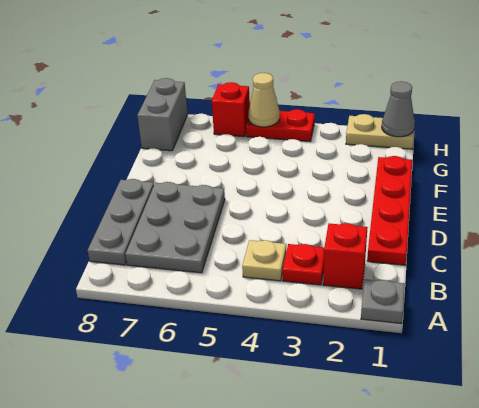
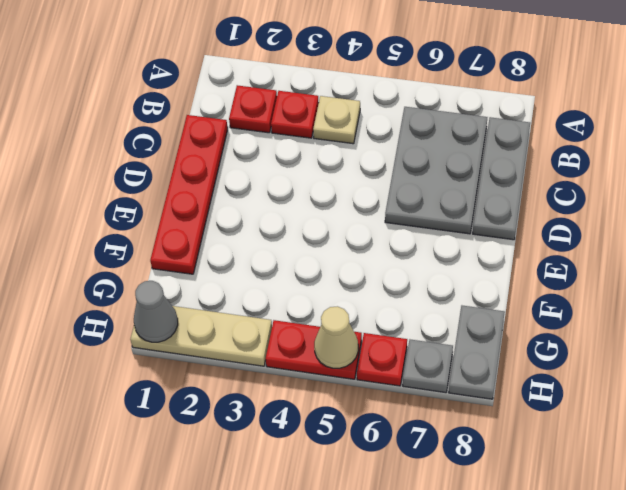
grey 1x1 plate [361,279,405,324] -> grey 1x1 plate moved to [403,340,453,393]
red 1x1 brick [323,223,368,289] -> red 1x1 plate [229,85,277,133]
grey 1x2 brick [137,78,188,151] -> grey 1x2 plate [449,306,505,399]
tan 1x2 plate [346,114,414,149] -> tan 1x3 plate [130,306,272,366]
red 1x1 brick [212,82,250,137] -> red 1x1 plate [357,333,407,386]

